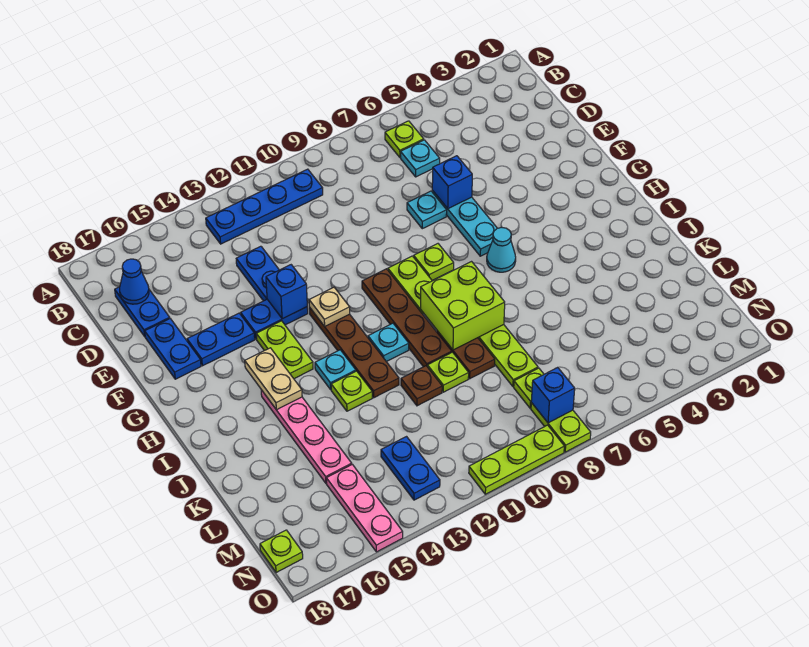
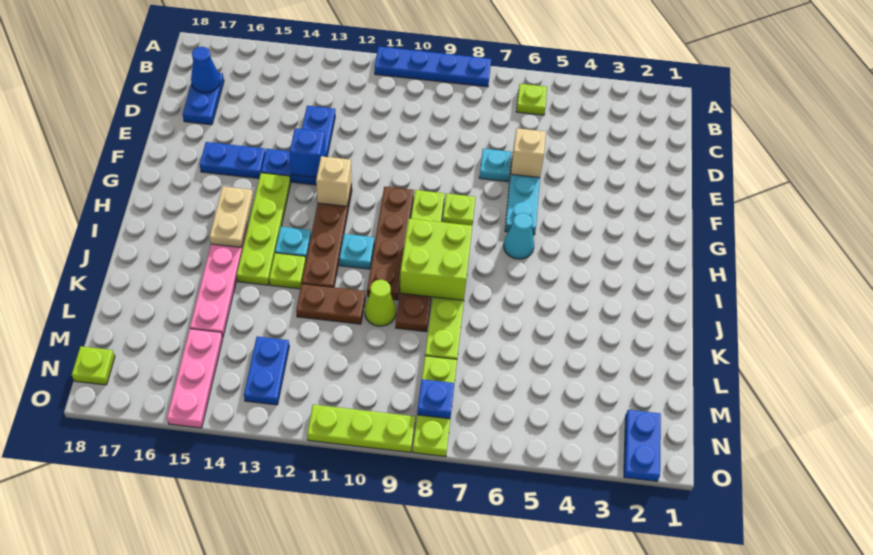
blue 1x4 plate [206,169,323,244] -> blue 1x4 plate moved to [375,47,491,87]
cyan 1x1 plate [401,140,440,177] -> none
blue 1x1 brick [432,156,472,209] -> tan 1x1 brick [511,128,546,178]
blue 1x2 plate [145,319,201,379] -> blue 1x2 plate moved to [624,410,661,481]
tan 1x1 plate [309,287,350,326] -> tan 1x1 brick [316,156,352,206]
lime 1x2 plate [256,321,313,379] -> lime 1x4 plate [237,173,291,285]
lime 1x1 plate [427,352,469,392] -> lime 1x1 cone [365,280,396,326]
brown 1x1 plate [401,366,442,406] -> brown 1x2 plate [296,284,365,324]
blue 1x1 brick [531,367,575,423] -> blue 1x1 plate [417,379,454,419]

